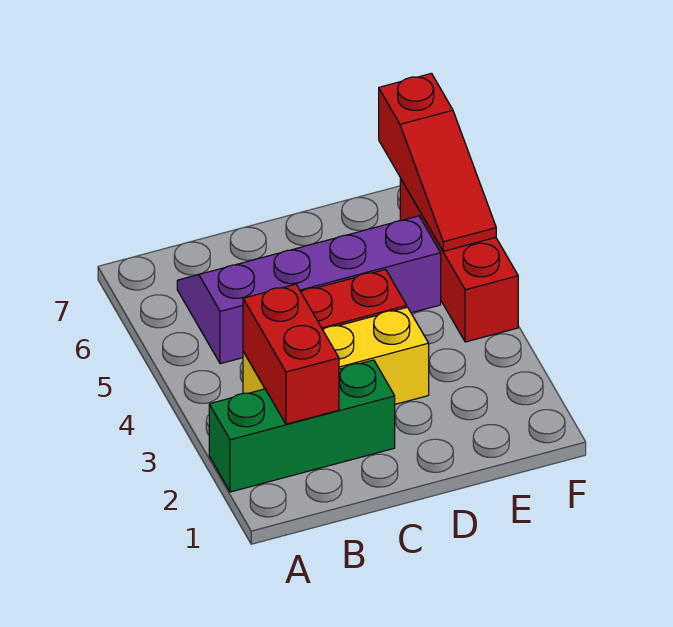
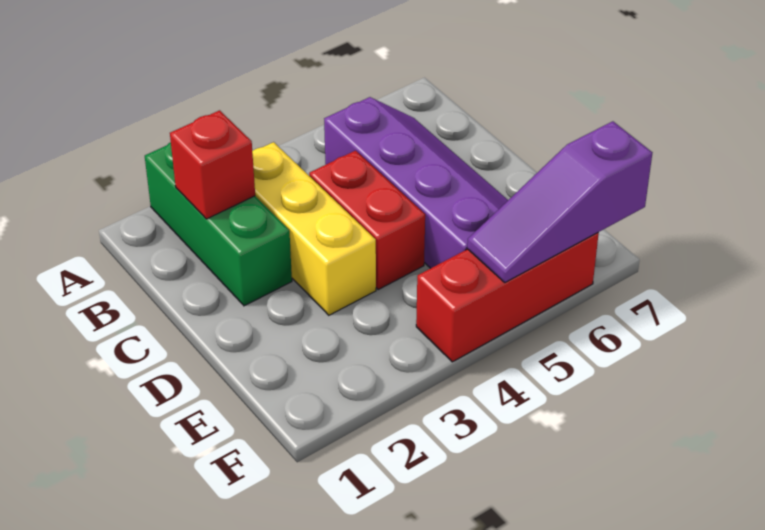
red 1x2 brick [243,284,339,424] -> red 1x1 brick [170,110,255,219]
red 1x3 slope [379,73,496,251] -> purple 1x3 slope [467,121,652,282]

